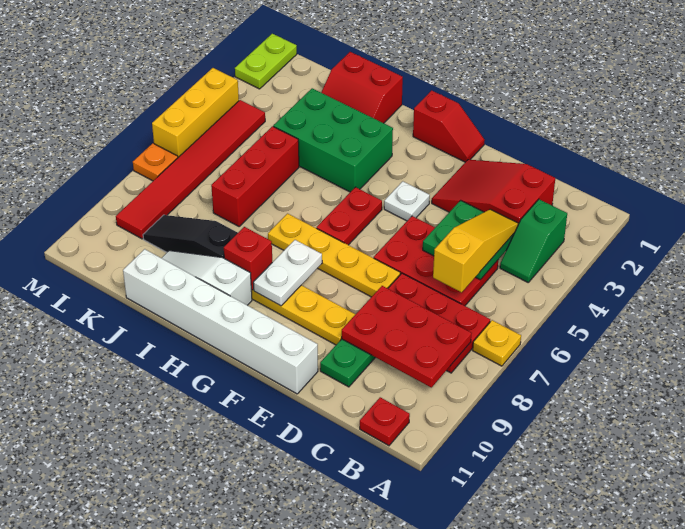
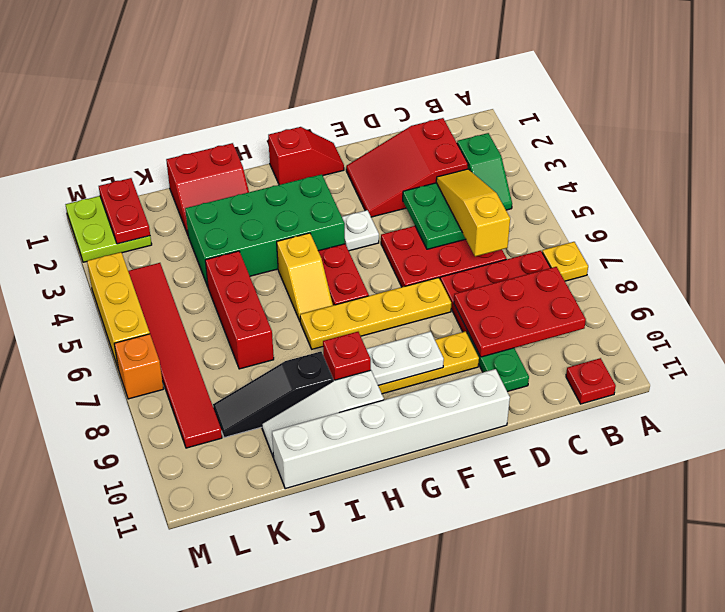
white 1x2 plate [253,240,322,306] -> white 1x2 plate turned to [366,331,444,386]
green 2x3 brick [273,88,393,192] -> green 2x4 brick [185,174,345,286]
none -> yellow 1x2 slope [277,233,333,321]
none -> red 1x2 plate [99,178,150,244]
lime 1x2 plate [235,34,297,89] -> lime 2x2 plate [65,196,152,262]
orange 1x1 plate [133,143,178,181] -> orange 1x1 brick [114,334,163,399]

